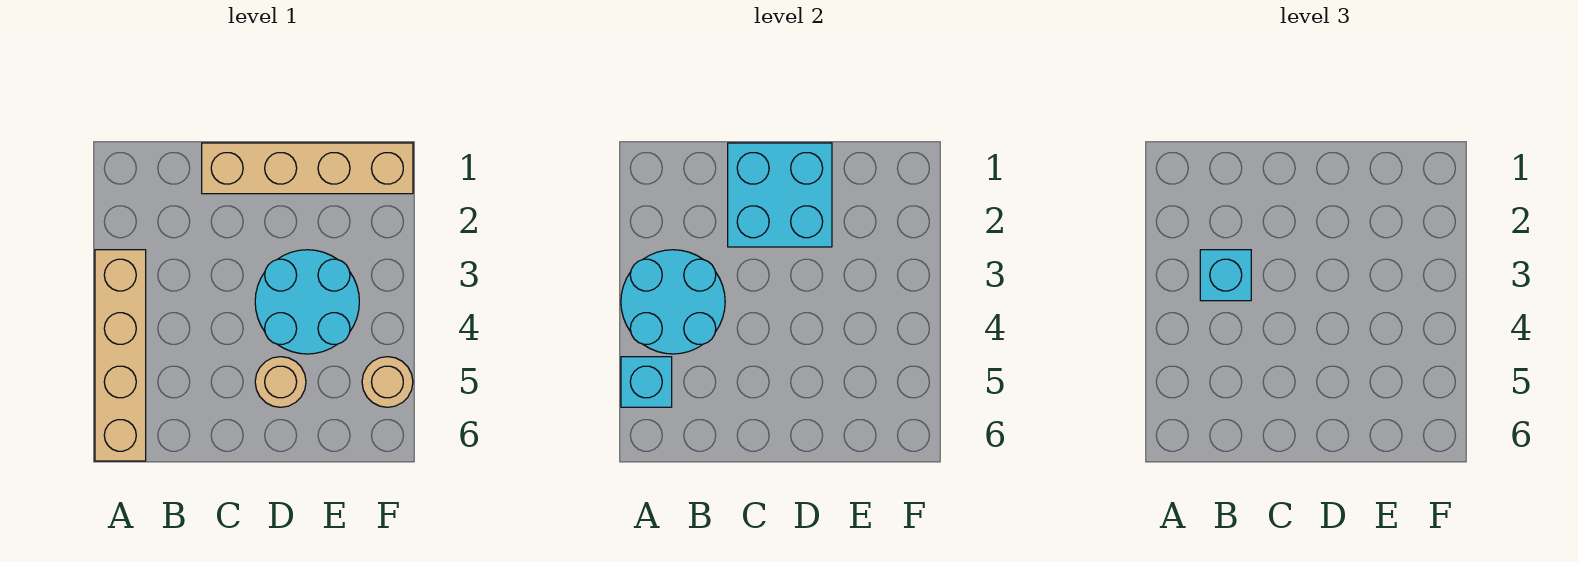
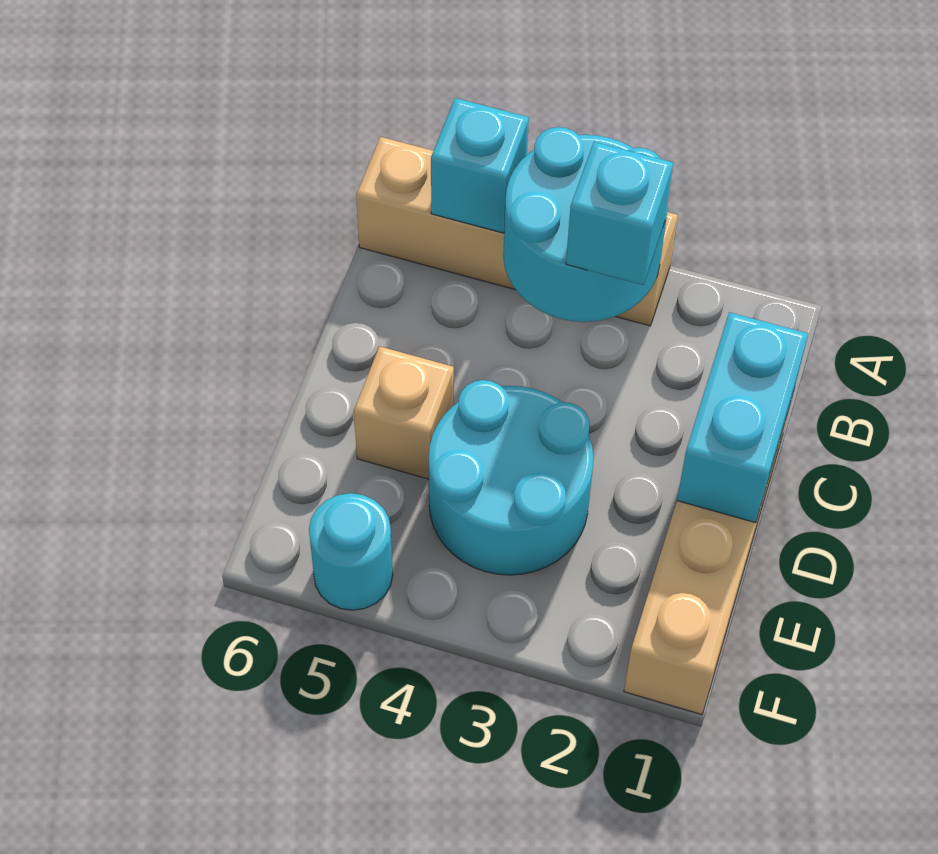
cyan 2x2 brick [728,143,832,247] -> cyan 1x2 brick [677,312,808,523]
tan 1x1 round brick [255,357,306,407] -> tan 1x1 brick [354,346,454,479]
tan 1x1 round brick [362,357,413,407] -> cyan 1x1 round brick [309,493,393,610]

